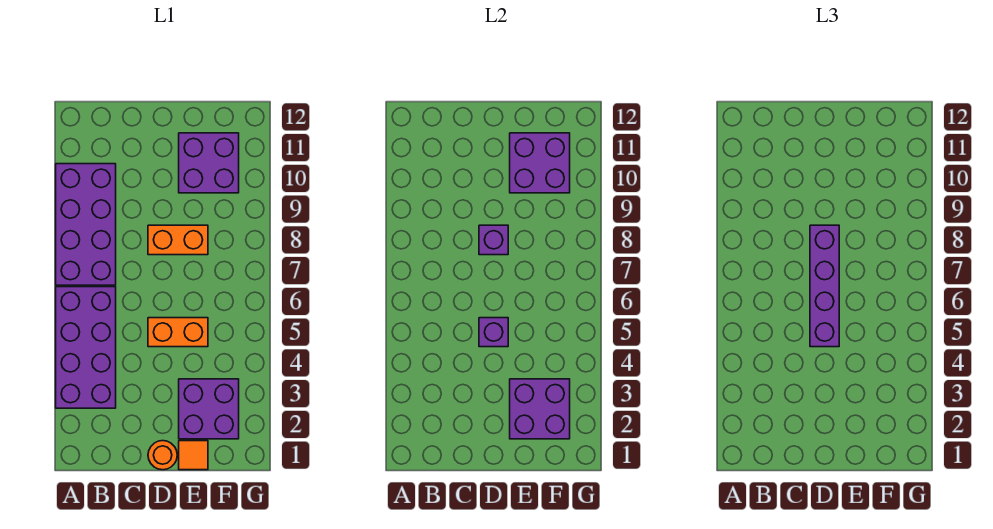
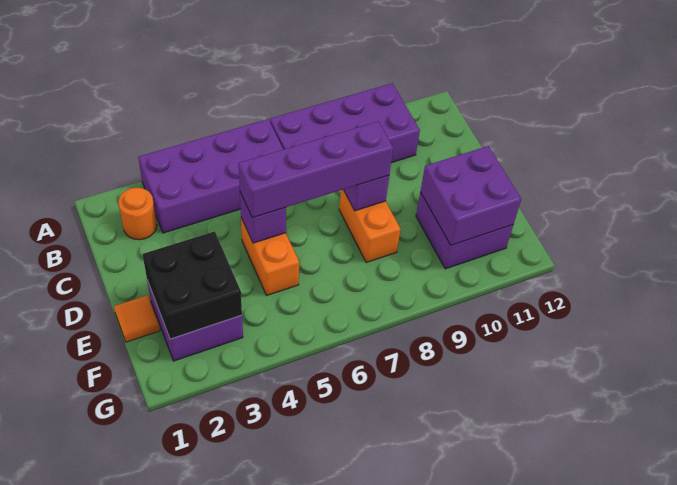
orange 1x1 round brick [148,441,177,470] -> orange 1x1 round brick moved to [118,188,157,240]
purple 2x2 brick [510,379,570,439] -> black 2x2 brick [142,231,242,339]

